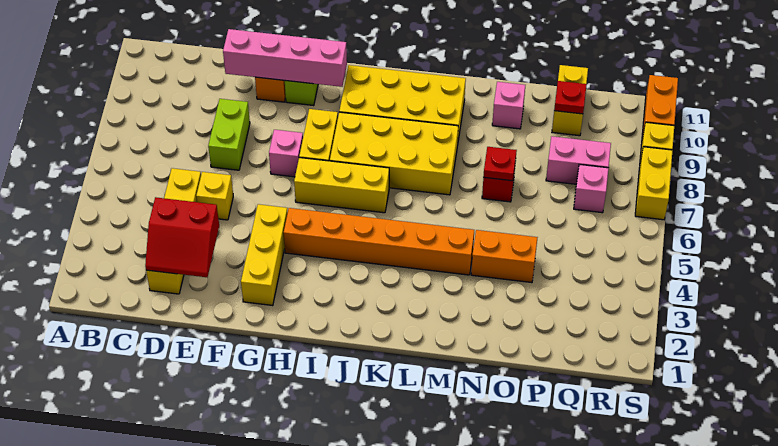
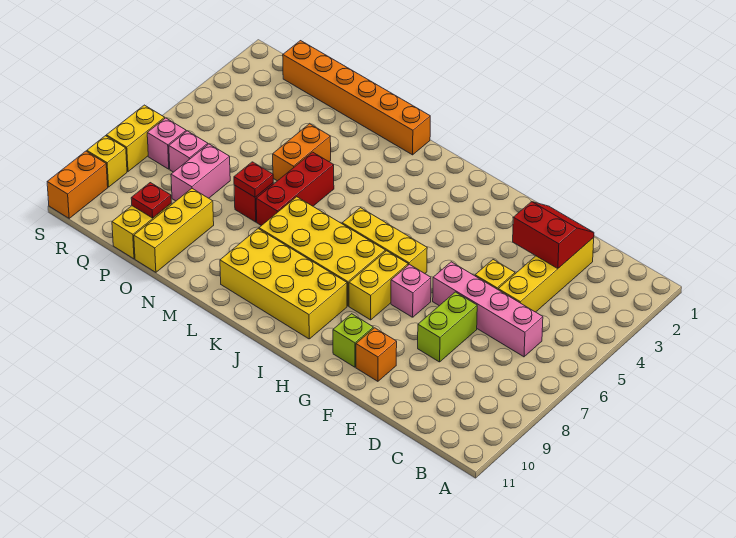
pink 1x4 brick [223,29,347,87] -> pink 1x4 brick moved to [433,262,543,357]
yellow 1x3 brick [241,204,288,306] -> yellow 1x3 brick moved to [134,189,214,272]
orange 1x6 brick [284,208,474,275] -> orange 1x6 brick moved to [283,41,430,155]
none -> red 1x3 brick [256,152,334,226]
orange 1x2 brick [471,230,538,283] -> orange 1x2 brick turned to [273,124,331,181]
pink 1x1 brick [492,82,525,129] -> pink 1x1 brick moved to [147,118,186,169]
pink 1x2 brick [546,136,611,184] -> pink 1x2 brick turned to [171,144,230,201]

